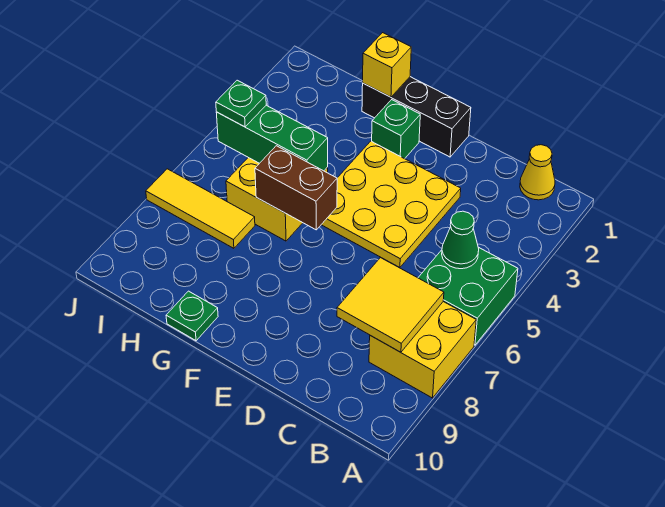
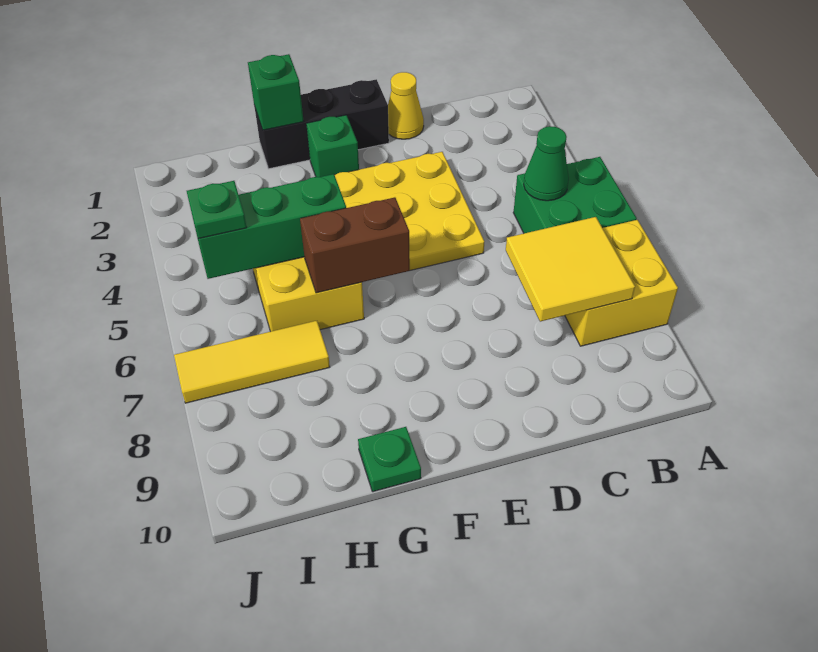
yellow 1x1 cone [520,145,555,200] -> yellow 1x1 cone moved to [388,72,424,139]
yellow 1x1 brick [363,33,411,97] -> green 1x1 brick [248,54,304,130]

